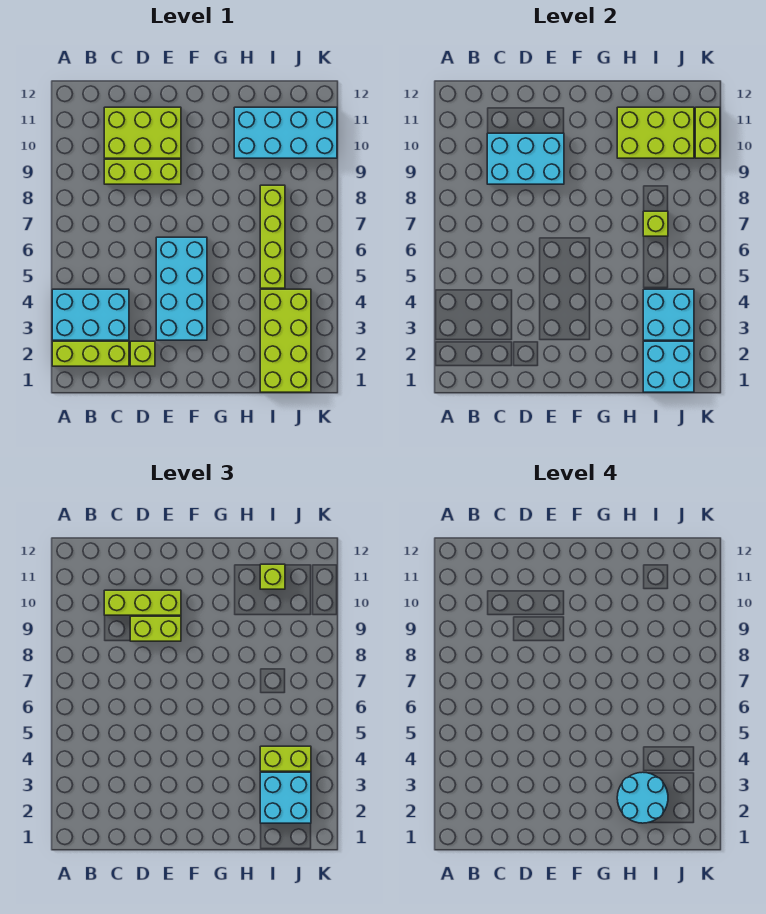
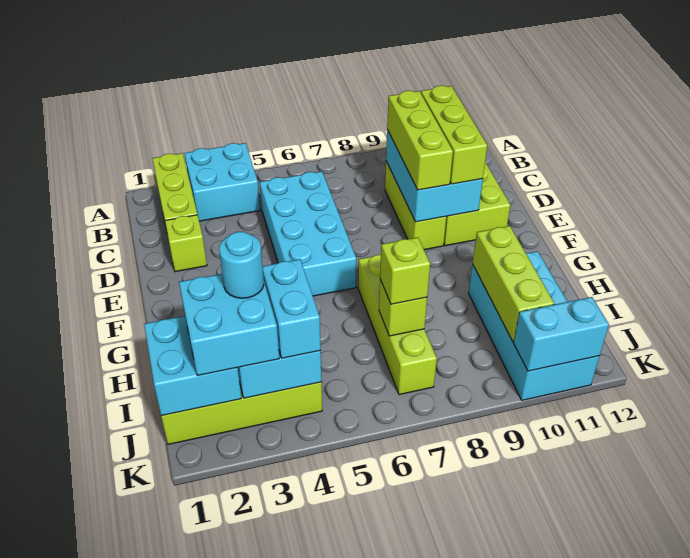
cyan 2x3 brick [52,289,129,340] -> cyan 2x2 brick [184,143,260,221]
lime 1x2 brick [130,616,181,641] -> lime 1x3 brick [387,91,453,190]
cyan 2x4 brick [156,237,207,340] -> cyan 2x4 brick turned to [260,171,356,296]
cyan 2x2 round brick [617,772,668,823] -> cyan 1x1 round brick [219,232,264,298]
lime 2x3 brick [617,107,694,158] -> lime 1x3 brick [473,226,554,342]
lime 1x2 brick [260,746,311,771] -> cyan 1x2 brick [263,259,321,358]
lime 1x4 brick [260,185,285,288] -> lime 1x4 brick turned to [358,255,437,395]
lime 1x1 brick [260,564,285,589] -> lime 1x1 brick moved to [380,237,430,304]
lime 1x2 brick [695,107,720,158] -> cyan 1x2 brick [513,297,609,371]

